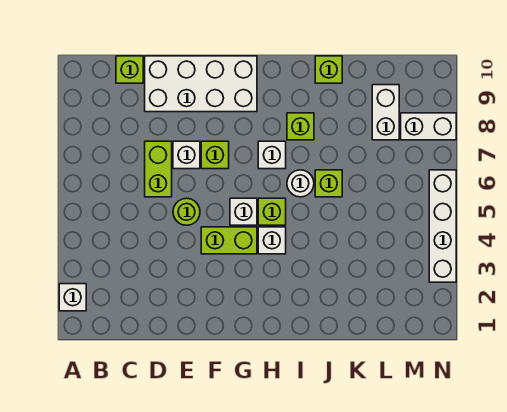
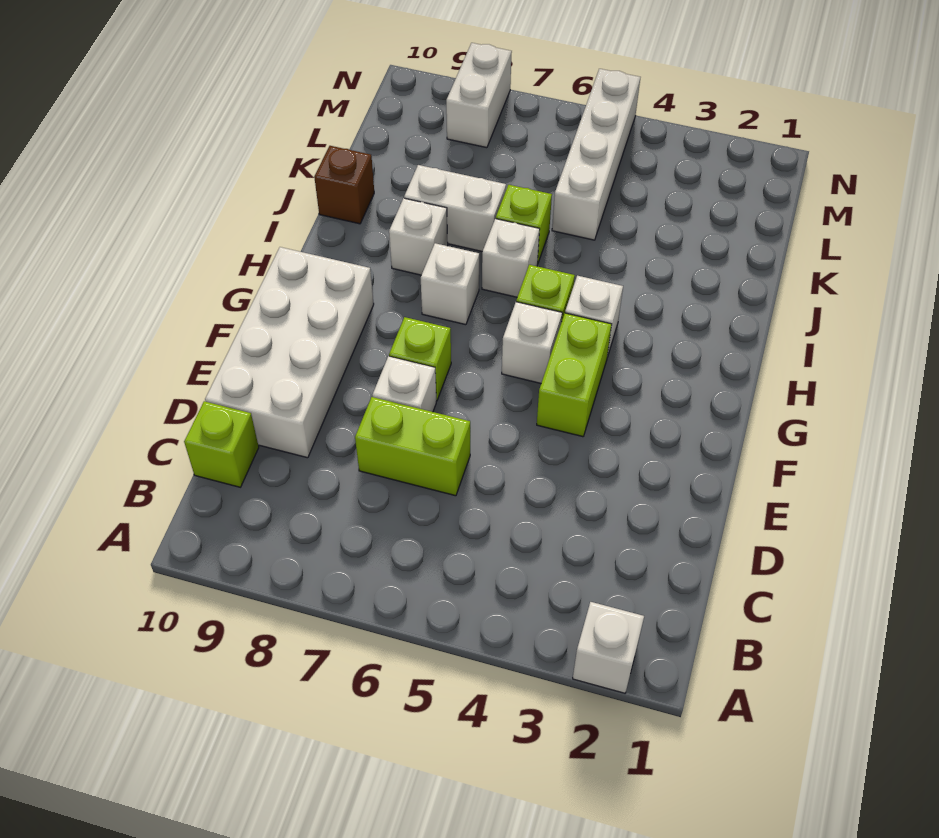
lime 1x1 round brick [173,198,200,225] -> none
white 1x1 round brick [287,170,314,197] -> white 1x1 brick [482,219,540,297]
lime 1x1 brick [287,113,314,140] -> white 1x1 brick [389,198,448,275]
lime 1x1 brick [315,56,342,83] -> brown 1x1 brick [314,146,374,224]
white 1x2 brick [372,85,399,140] -> white 1x2 brick moved to [404,165,506,252]
white 1x4 brick [429,170,456,282] -> white 1x4 brick turned to [552,69,640,240]

